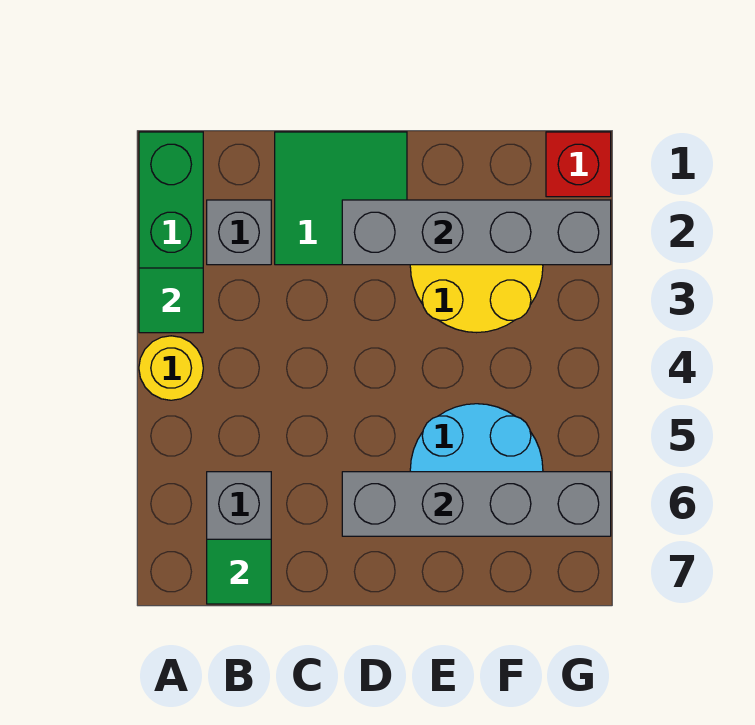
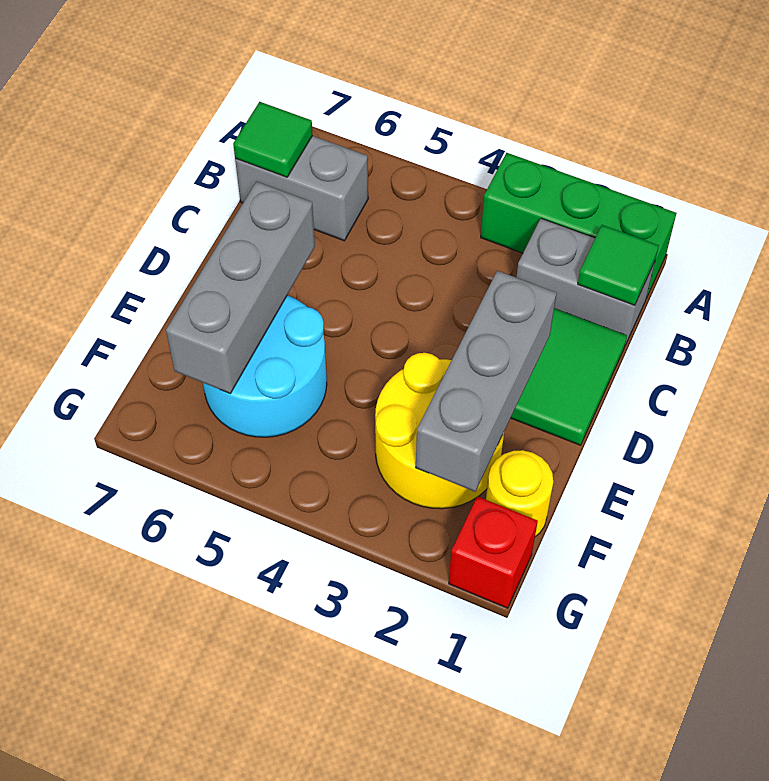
green 1x1 tile [139,268,203,333] -> green 1x1 tile moved to [578,225,659,305]
yellow 1x1 round brick [139,336,203,400] -> yellow 1x1 round brick moved to [486,450,553,537]
grey 1x1 brick [207,200,271,265] -> grey 1x2 brick [516,219,655,345]
grey 1x4 brick [342,200,611,265] -> grey 1x3 brick [416,271,557,492]
grey 1x4 brick [342,472,611,536] -> grey 1x3 brick [166,181,315,394]

